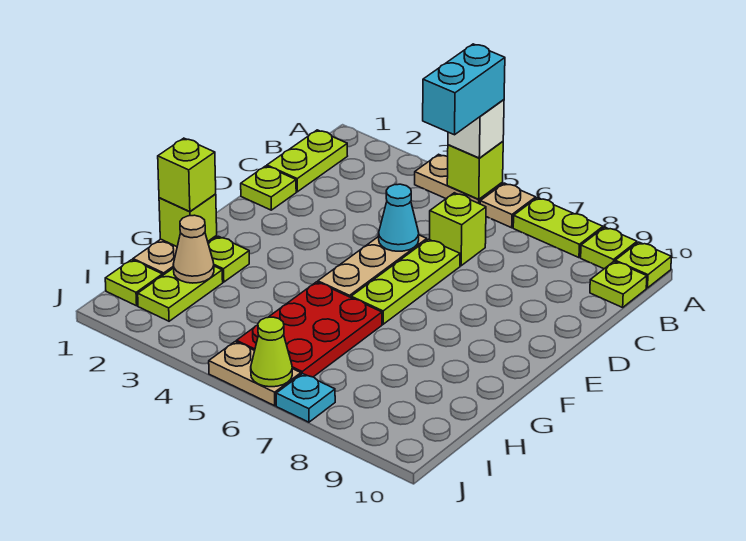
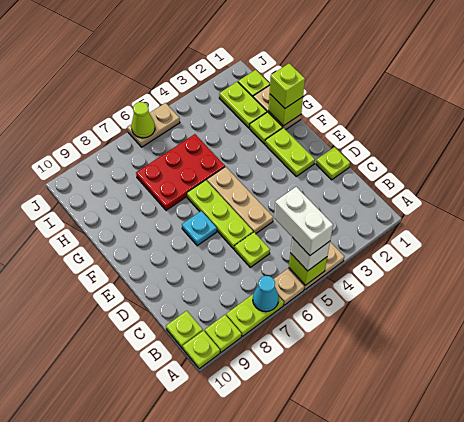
cyan 1x2 brick [423,44,505,135] -> white 1x2 brick [274,187,333,255]
lime 1x2 plate [267,130,347,192] -> lime 1x2 plate moved to [265,128,315,176]
lime 1x1 brick [430,193,486,266] -> lime 1x1 plate [235,232,270,267]
cyan 1x1 cone [379,184,419,251] -> cyan 1x1 cone moved to [253,276,279,312]
red 2x3 plate [237,282,382,377] -> red 2x3 plate turned to [136,134,225,210]
tan 1x1 cone [173,215,214,283] -> none
cyan 1x1 plate [276,374,335,422] -> cyan 1x1 plate moved to [182,211,217,246]

